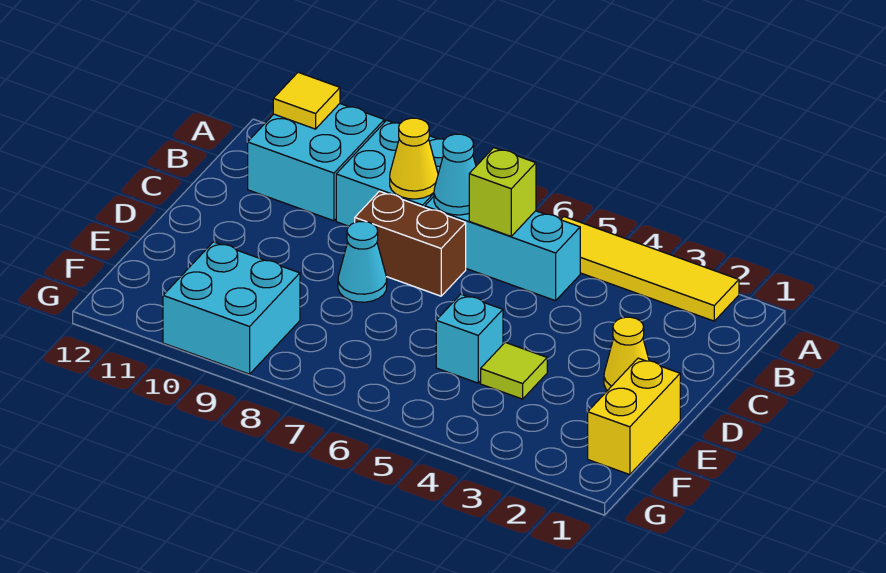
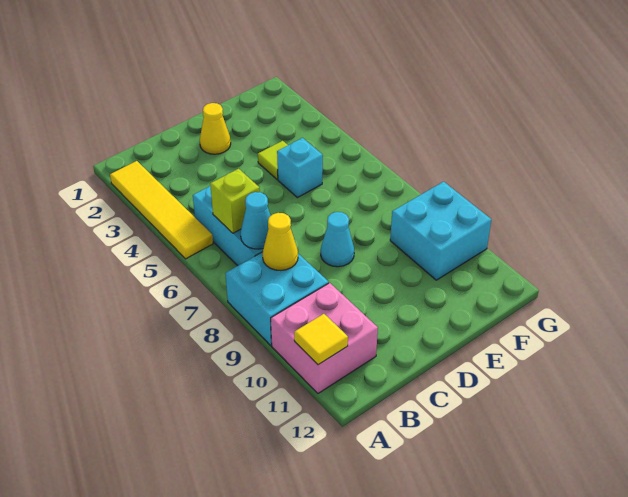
cyan 2x2 brick [248,104,384,221] -> pink 2x2 brick [271,283,378,393]
brown 1x2 brick [355,191,466,296] -> none
yellow 1x2 brick [588,358,680,475] -> none

